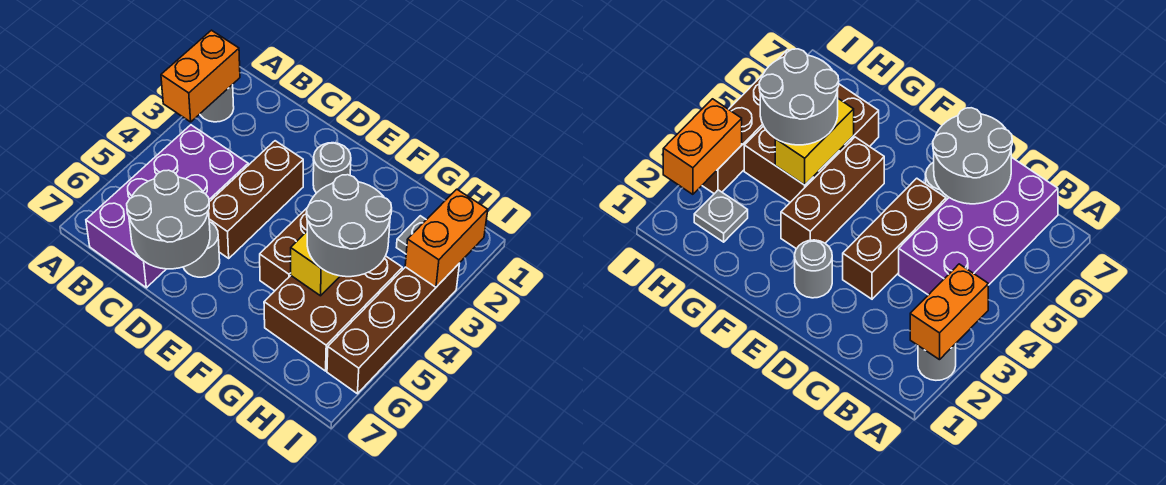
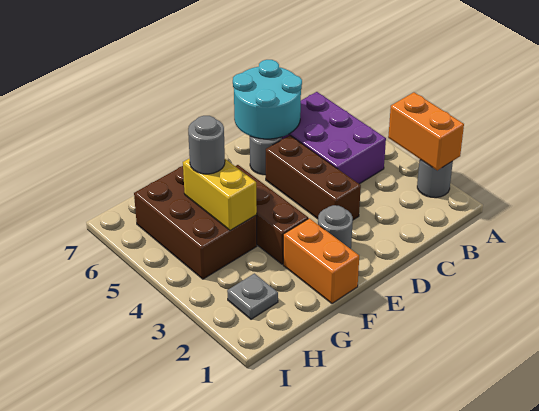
purple 2x4 brick [86,125,248,288] -> purple 2x3 brick [282,92,386,184]
grey 2x2 round brick [127,170,210,269] -> cyan 2x2 round brick [233,60,302,139]
grey 2x2 round brick [306,175,392,277] -> grey 1x1 round brick [188,116,225,174]
orange 1x2 brick [405,189,488,287] -> orange 1x2 brick moved to [283,218,359,303]
brown 1x4 brick [327,263,460,394] -> none

